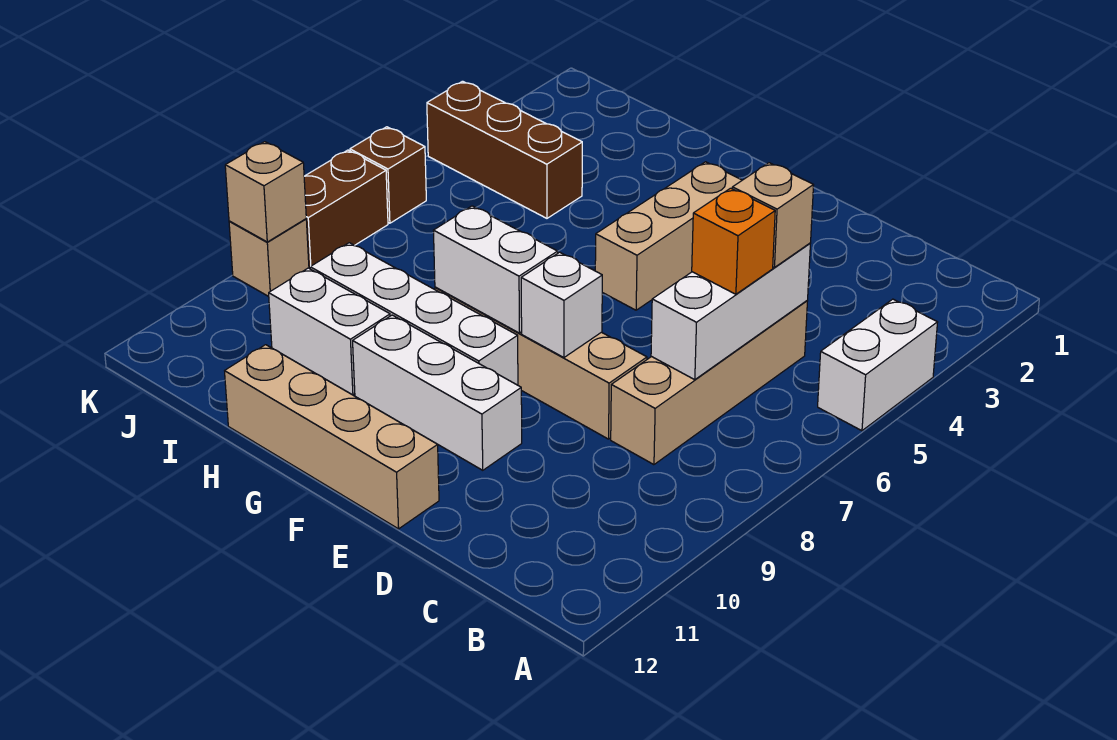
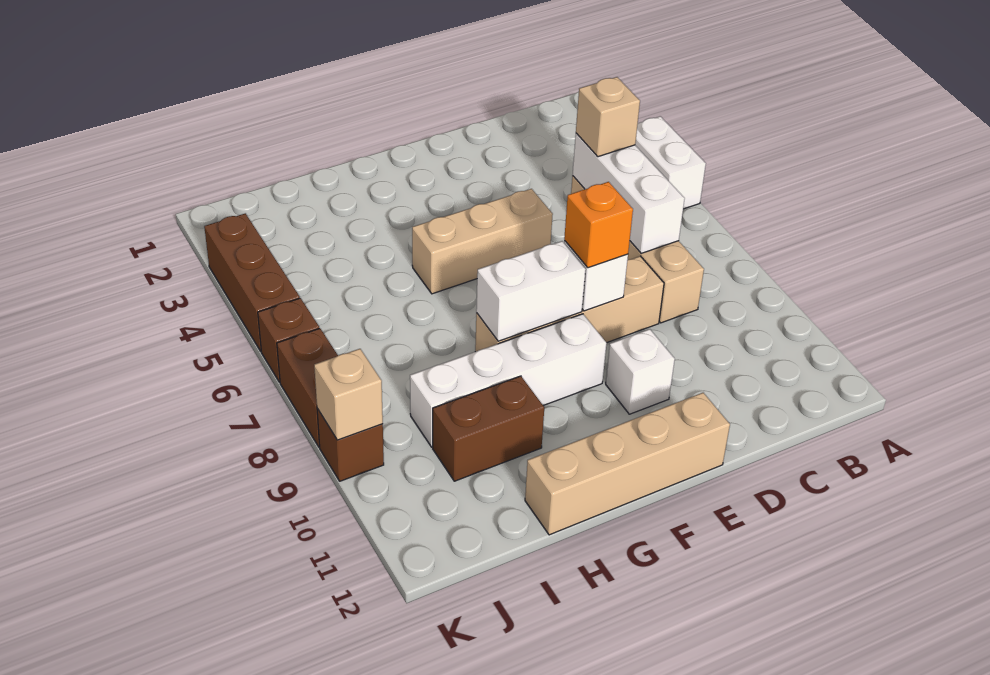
orange 1x1 brick [692,188,775,294] -> orange 1x1 brick moved to [564,182,633,268]
white 1x3 brick [353,315,522,470] -> white 1x1 brick [606,329,675,414]
tan 1x3 brick [595,162,742,310] -> tan 1x3 brick turned to [412,189,553,294]
white 1x2 brick [269,268,390,395] -> brown 1x2 brick [433,376,544,481]
brown 1x3 brick [427,81,582,218] -> brown 1x3 brick turned to [204,213,300,351]
tan 1x1 brick [229,219,309,297] -> brown 1x1 brick [317,408,384,481]

